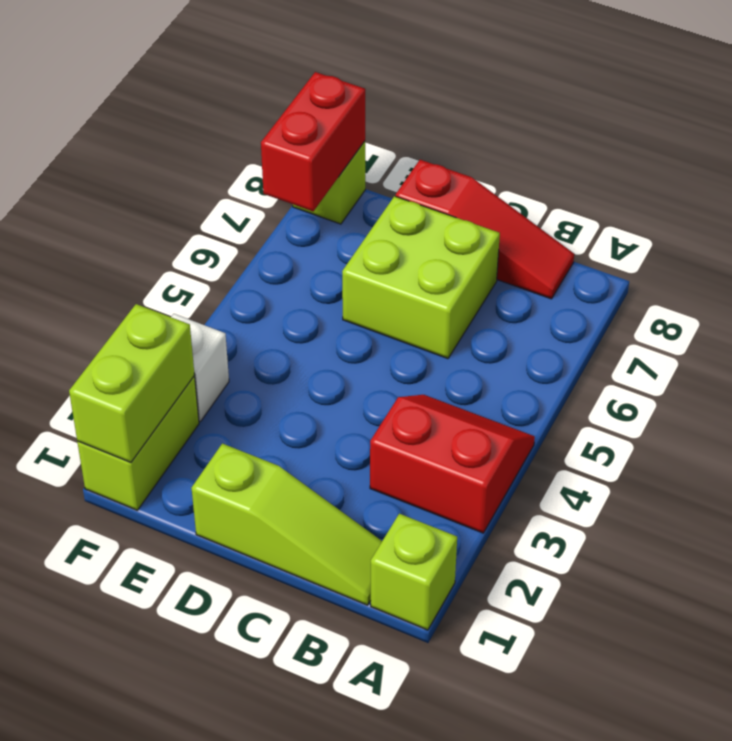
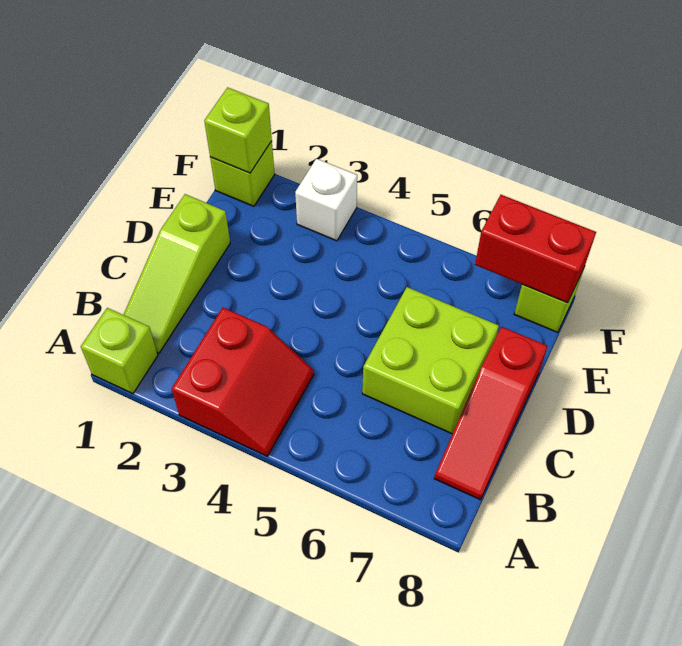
lime 1x2 brick [77,376,199,510] -> lime 1x1 brick [210,141,275,206]
lime 1x2 brick [69,304,195,462] -> lime 1x1 brick [204,87,272,173]

